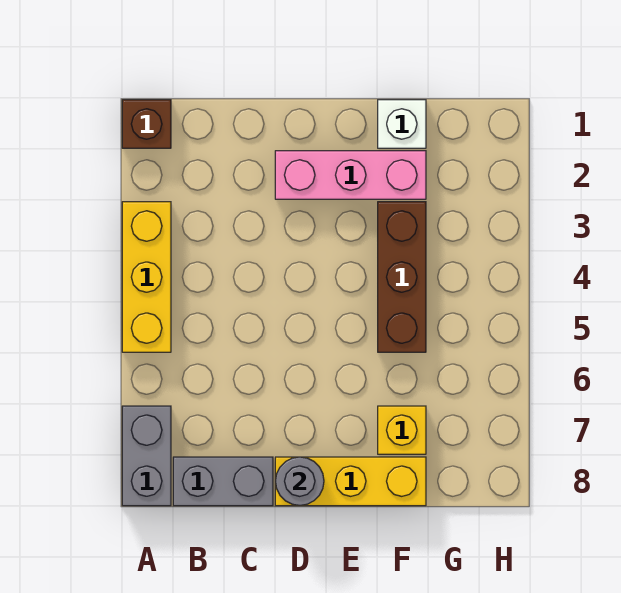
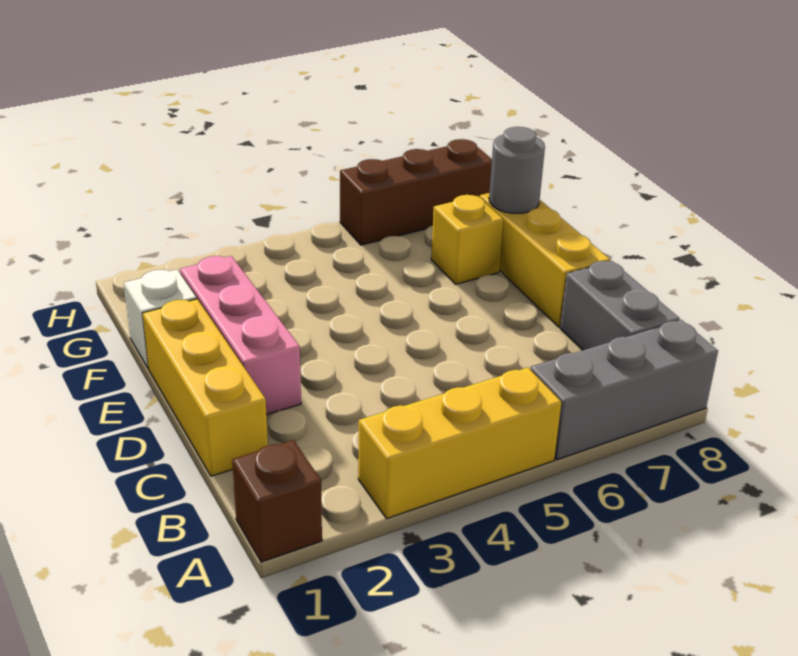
grey 1x2 brick [122,406,171,506] -> grey 1x3 brick [530,320,718,460]
none -> yellow 1x3 brick [143,299,268,476]
grey 1x1 round brick [275,457,324,505] -> grey 1x1 round brick moved to [489,127,545,213]
brown 1x3 brick [378,202,426,352] -> brown 1x3 brick moved to [340,139,492,245]

